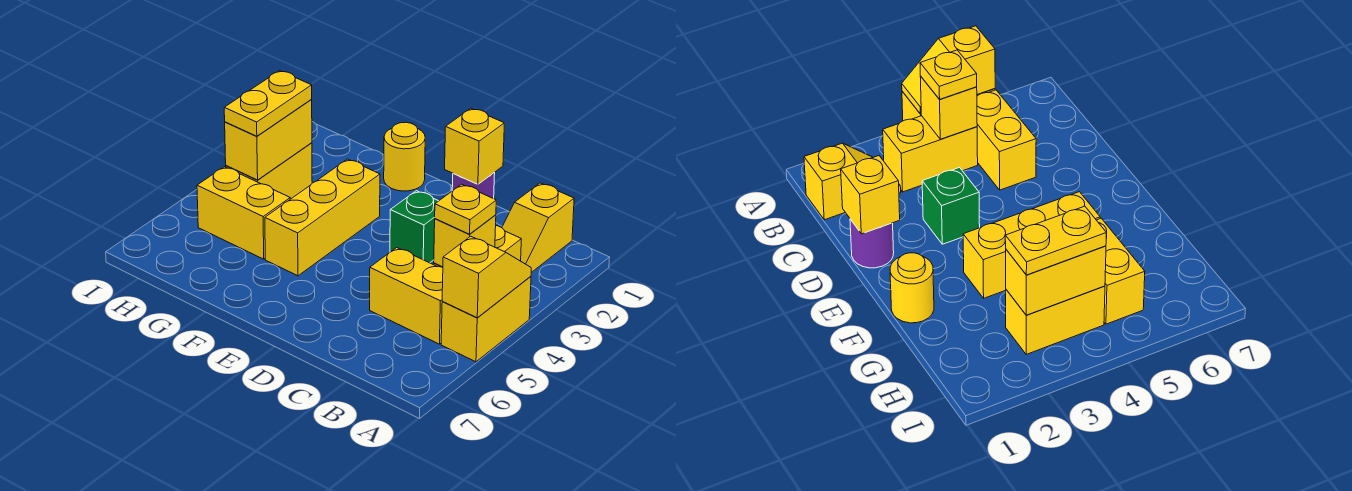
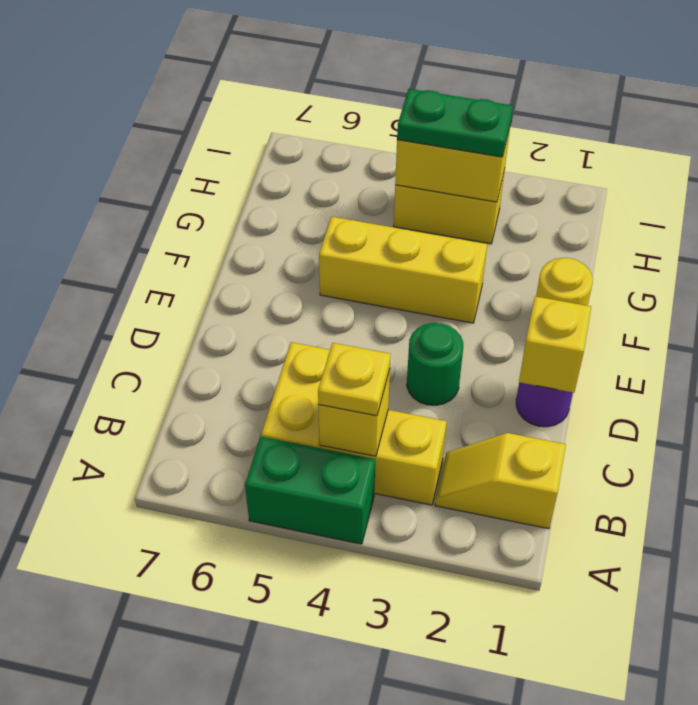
yellow 1x2 brick [441,276,531,362] -> green 1x2 brick [245,437,375,544]
yellow 1x2 slope [442,236,531,318] -> none
green 1x1 brick [390,191,438,263] -> green 1x1 round brick [407,323,463,405]
yellow 1x2 brick [197,167,290,259] -> none
yellow 1x2 plate [224,71,312,136] -> green 1x2 plate [397,89,513,157]

